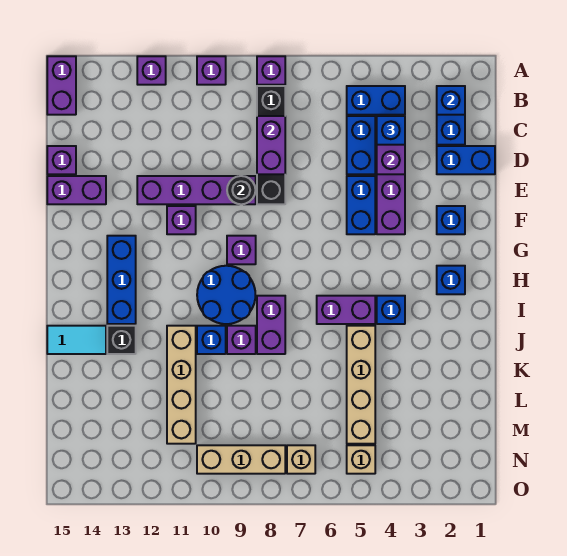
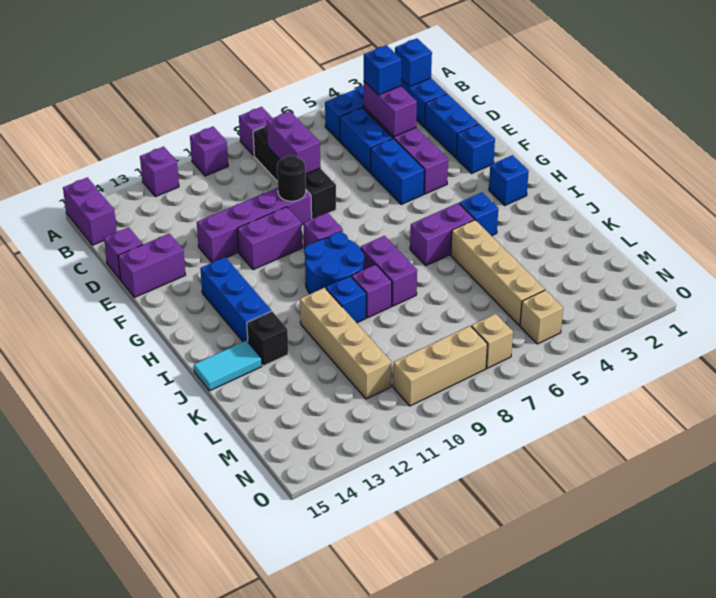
blue 1x2 brick [437,146,495,174] -> blue 1x2 brick turned to [425,94,479,158]
purple 1x1 brick [167,206,196,234] -> purple 1x2 brick [237,207,302,270]

